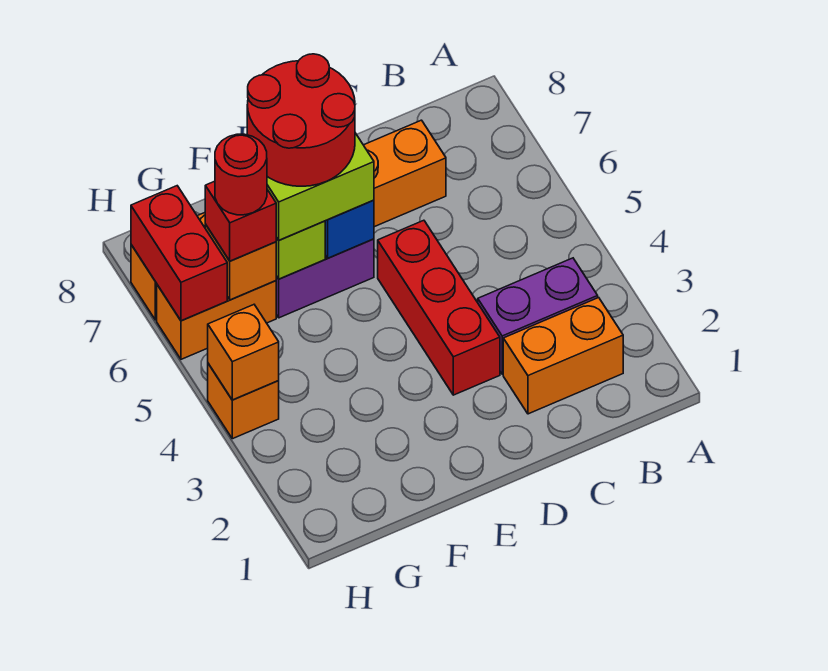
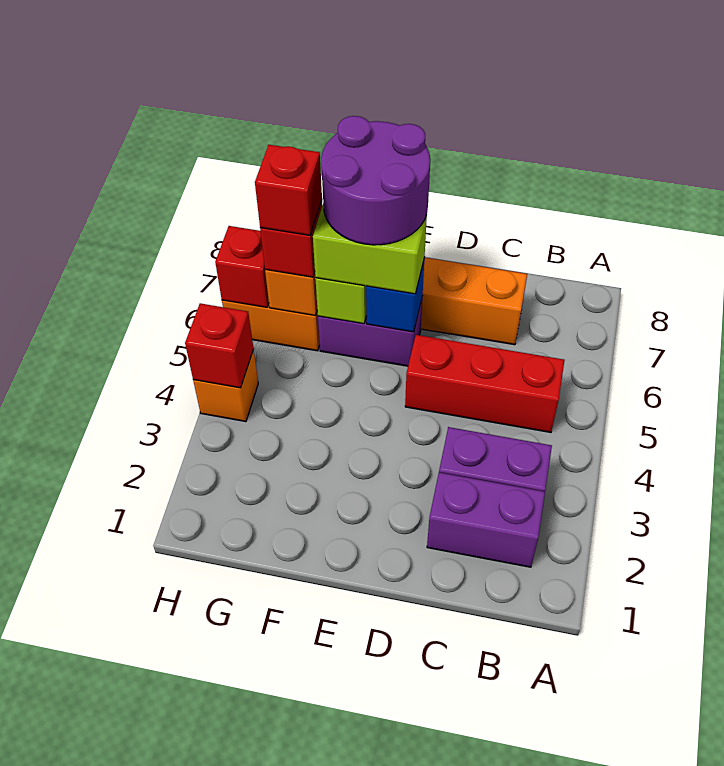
orange 1x2 brick [503,298,623,414] -> purple 1x2 brick [427,472,545,567]
red 1x3 brick [378,220,500,395] -> red 1x3 brick turned to [405,335,565,432]
red 2x2 round brick [247,54,355,186] -> purple 2x2 round brick [321,116,430,245]
red 1x1 round brick [215,134,267,215] -> red 1x1 brick [255,145,322,235]
orange 1x1 brick [208,305,279,400] -> red 1x1 brick [185,303,254,388]
red 1x2 brick [131,186,227,321] -> red 1x1 brick [215,226,269,307]

